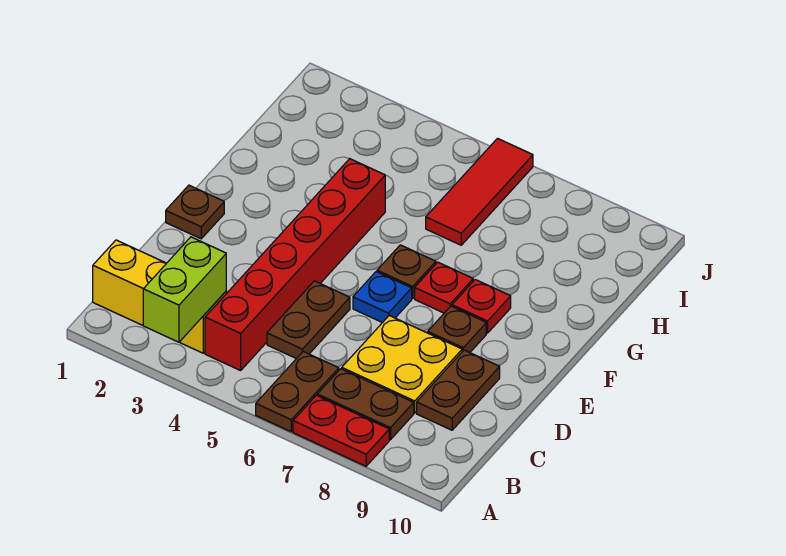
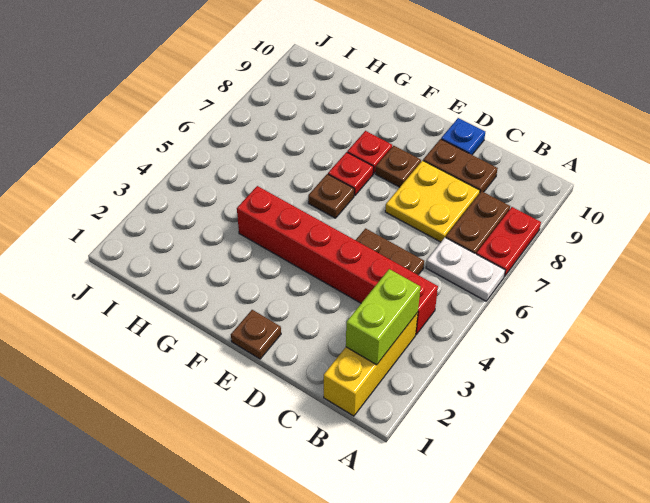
lime 1x2 brick [143,237,226,342] -> lime 1x2 brick turned to [346,269,420,365]
brown 1x2 plate [256,352,339,432] -> white 1x2 plate [426,237,505,301]
blue 1x1 plate [353,272,412,323] -> blue 1x1 plate moved to [441,118,485,155]
red 1x3 tile [426,138,533,245] -> none

